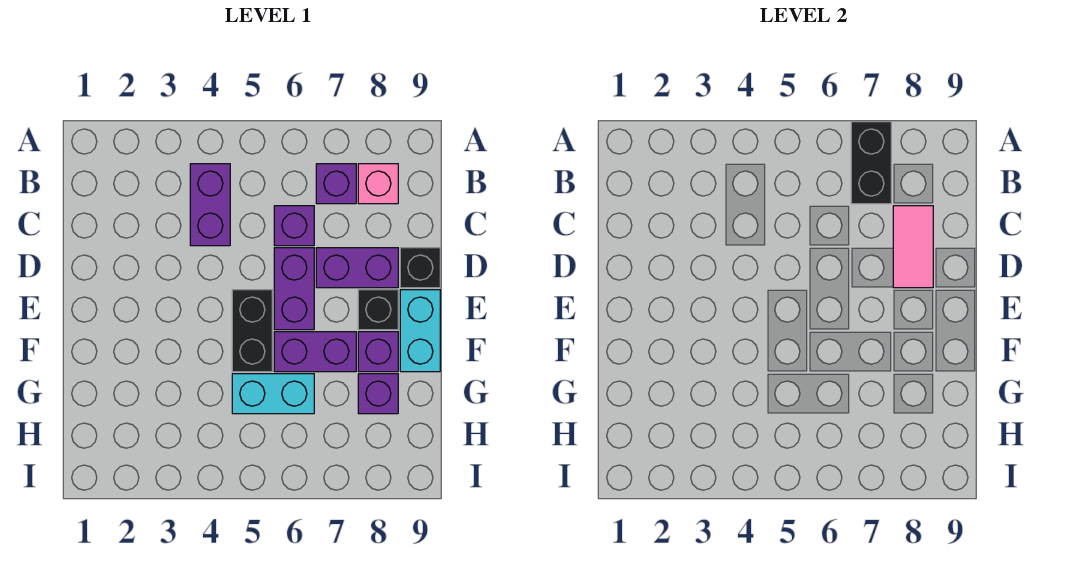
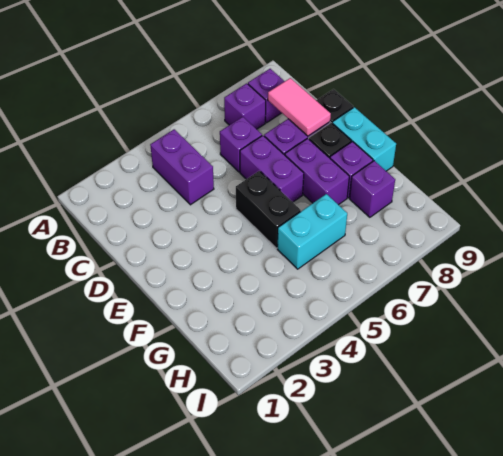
black 1x2 brick [851,122,891,204] -> none
pink 1x1 brick [358,164,398,204] -> purple 1x1 brick [248,69,285,123]
purple 1x2 brick [274,332,356,372] -> purple 1x2 brick turned to [285,138,349,205]

